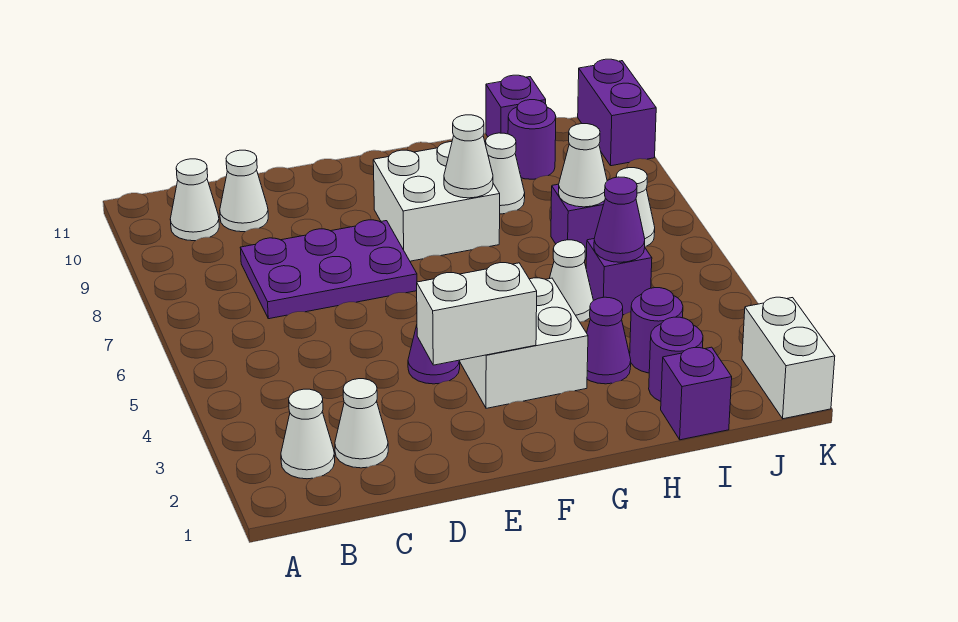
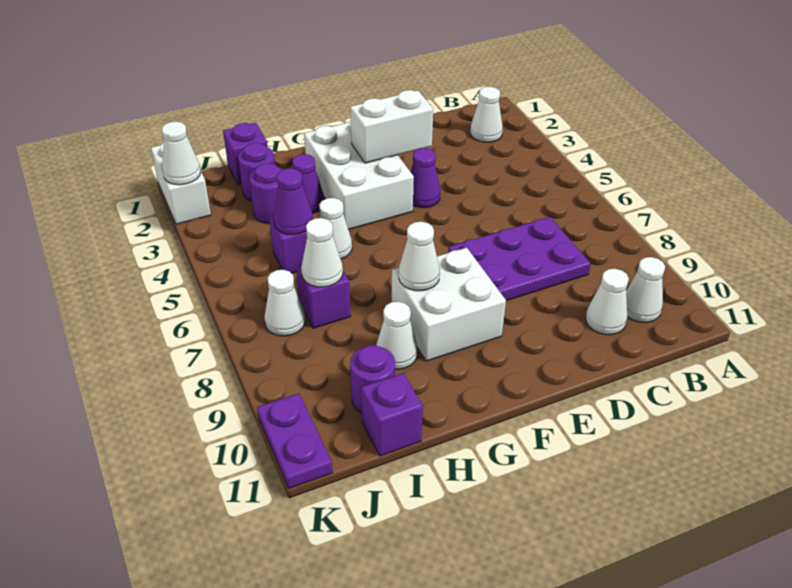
white 1x1 cone [335,379,388,468] -> white 1x1 cone moved to [162,121,201,185]
white 2x2 brick [459,278,588,408] -> white 2x3 brick [304,122,414,230]
purple 1x2 brick [578,59,656,166] -> purple 1x2 plate [257,393,333,488]

